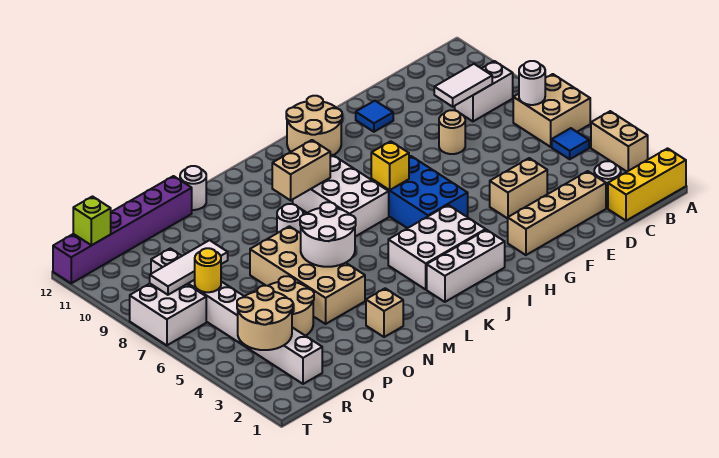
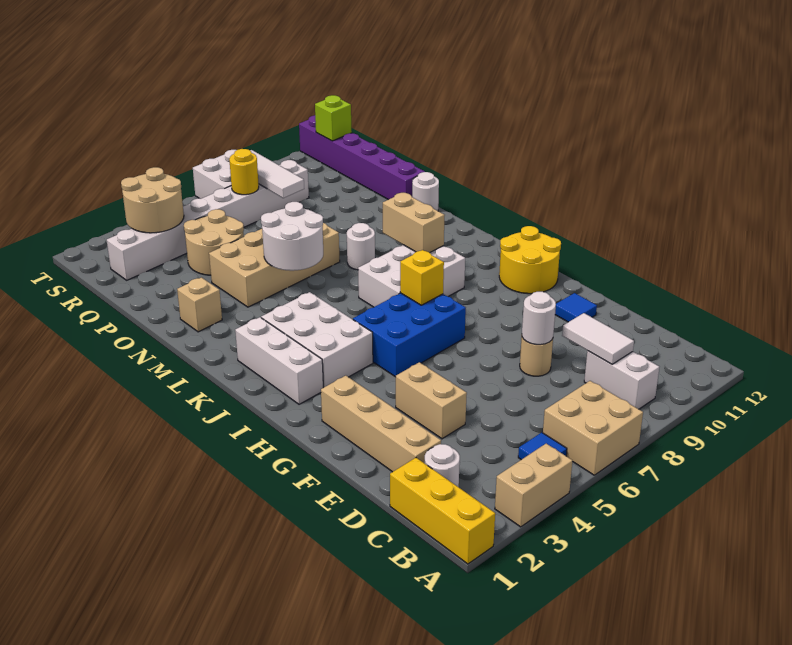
white 1x1 round brick [519,61,545,105] -> white 1x1 round brick moved to [522,292,556,345]
tan 2x2 round brick [286,96,342,156] -> yellow 2x2 round brick [499,226,561,294]

